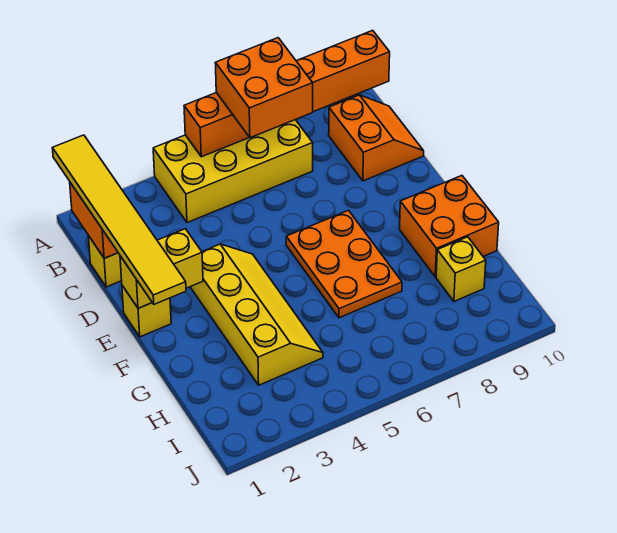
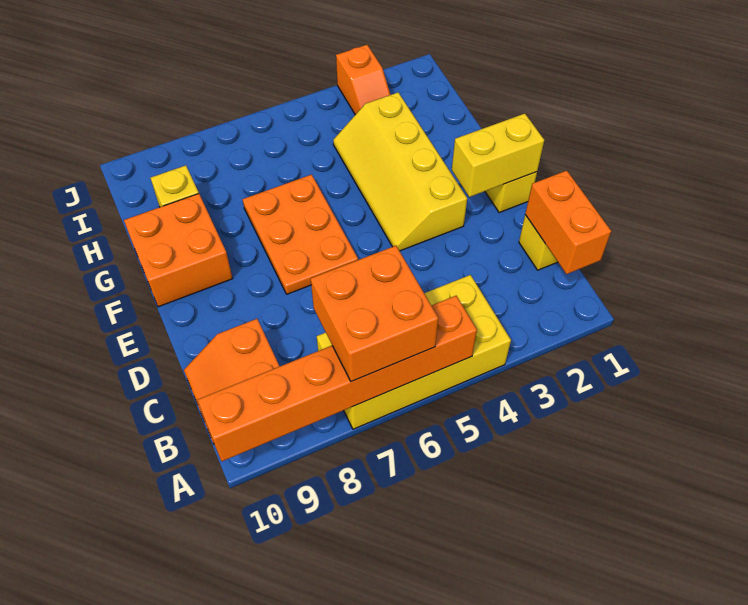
yellow 1x6 tile [52,135,186,304] -> none
none -> orange 1x2 slope [336,45,390,115]

